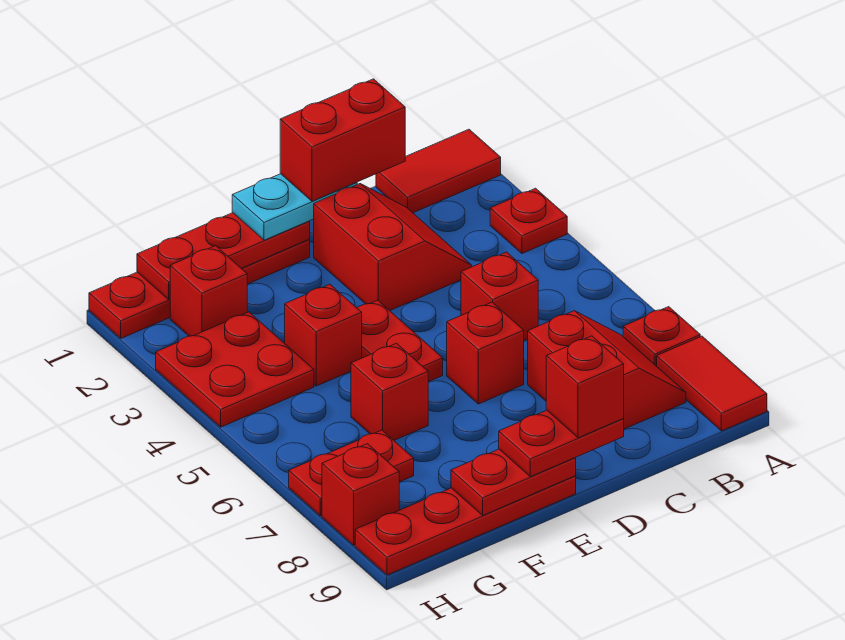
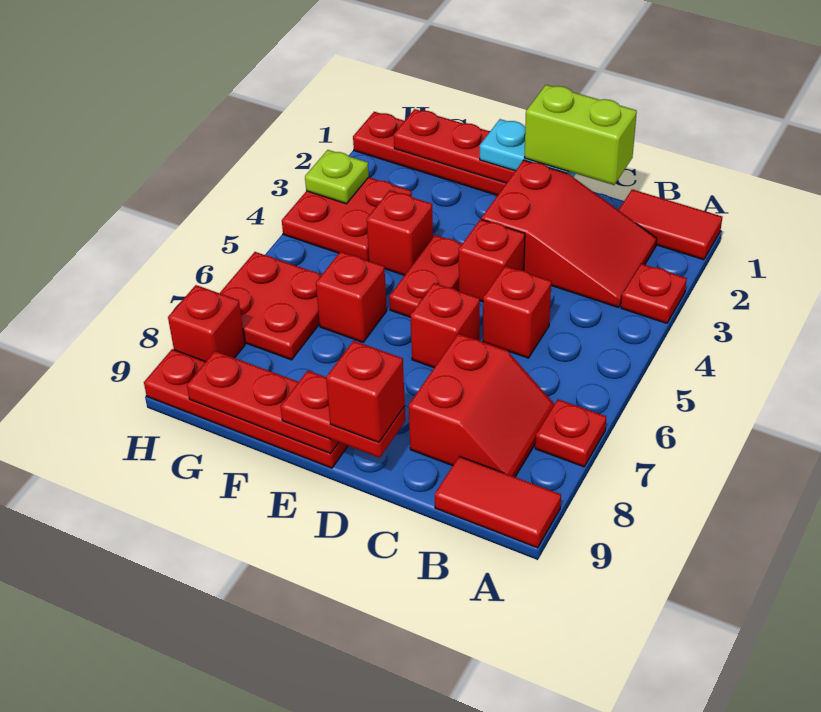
red 1x2 tile [657,336,767,431] -> red 1x2 tile turned to [435,456,561,548]
red 1x2 brick [280,79,405,201] -> lime 1x2 brick [524,85,637,185]
red 2x2 slope [314,184,472,311] -> red 2x3 slope [481,160,657,307]
red 1x2 plate [451,449,576,515] -> red 1x3 plate [187,351,339,453]
red 1x1 brick [170,246,247,336] -> red 1x1 brick moved to [459,219,525,302]
red 1x2 plate [289,430,414,516] -> red 2x2 plate [220,252,321,360]
none -> lime 1x1 plate [305,150,369,204]

